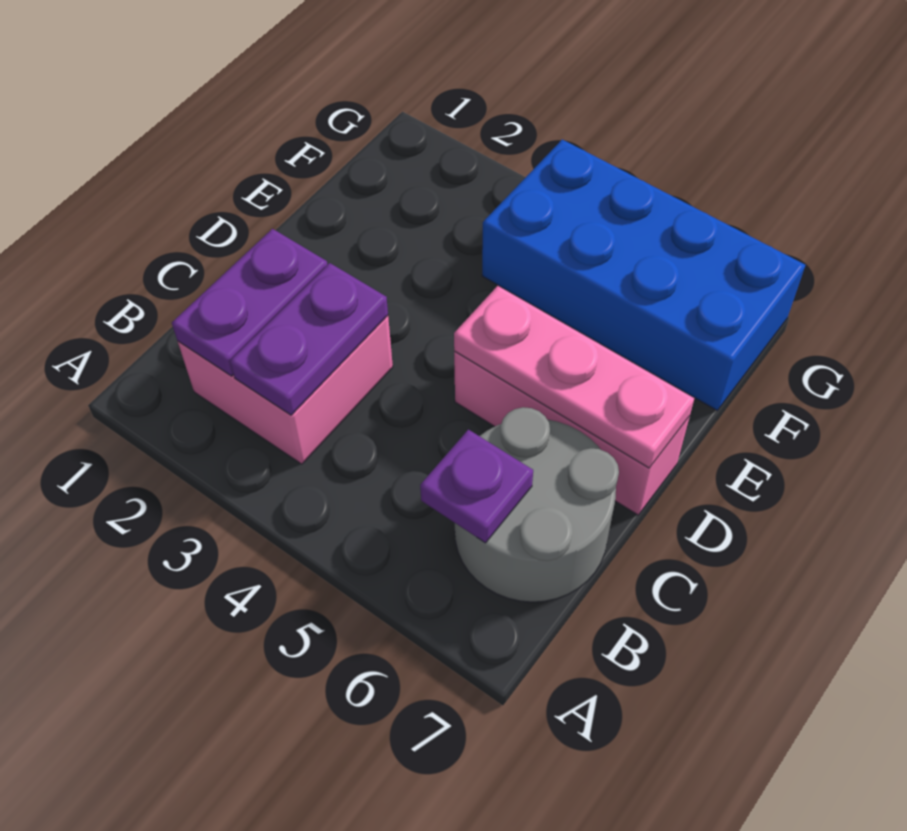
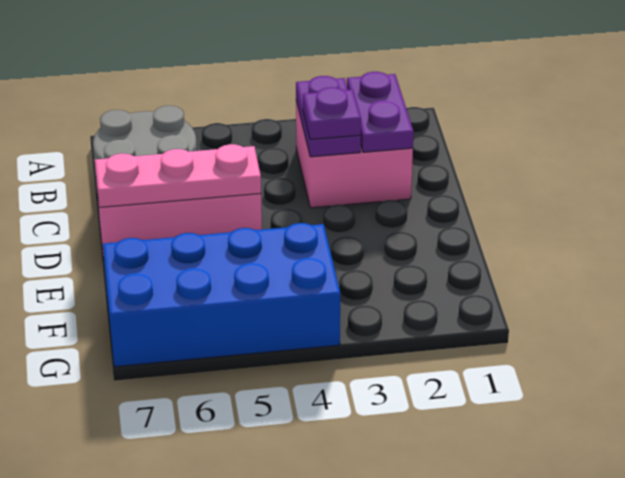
purple 1x1 plate [420,430,533,543] -> purple 1x1 plate moved to [303,87,361,139]

